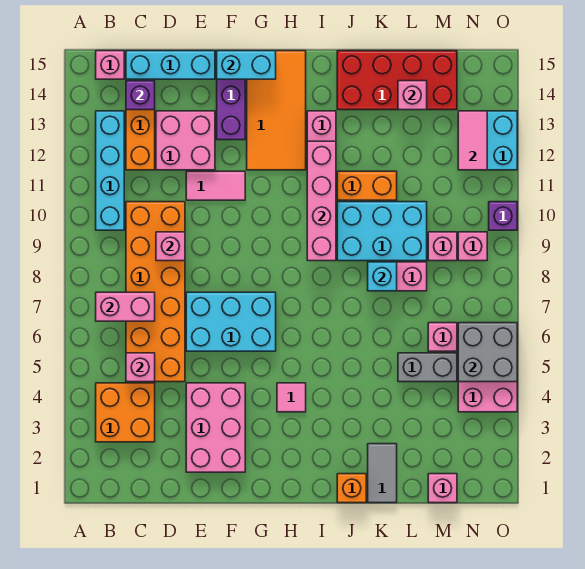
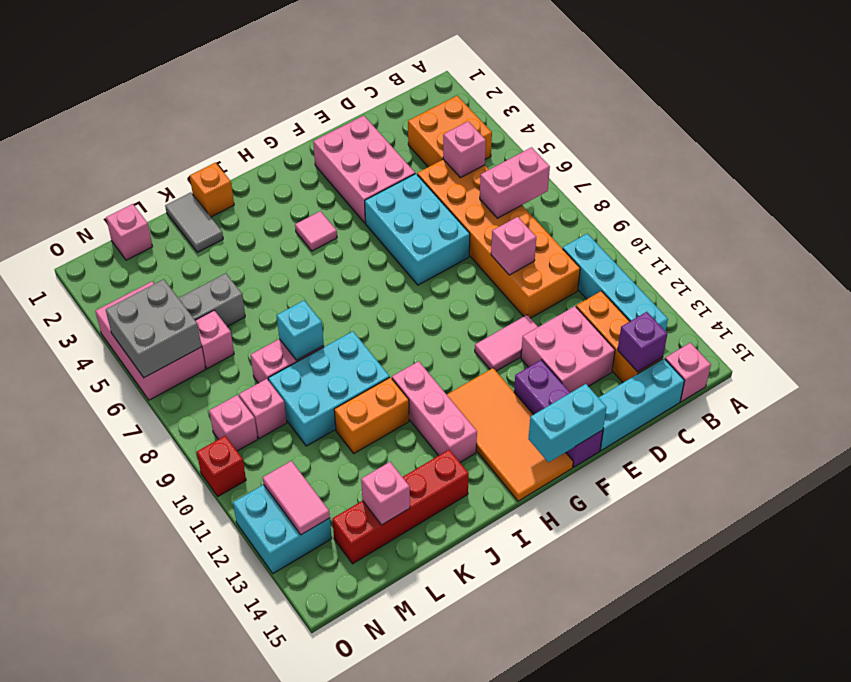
cyan 2x3 brick [186,292,276,351] -> cyan 2x3 brick turned to [365,174,470,285]
pink 1x4 brick [307,141,336,261] -> none
red 2x4 brick [337,51,457,110] -> red 1x4 brick [332,450,469,564]
purple 1x1 brick [489,202,517,230] -> red 1x1 brick [197,436,246,496]

